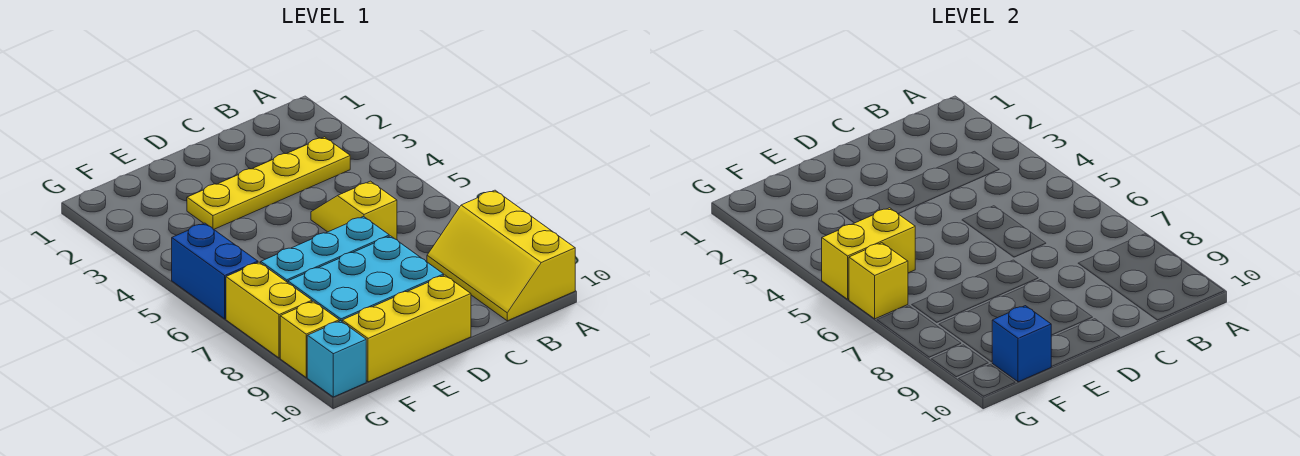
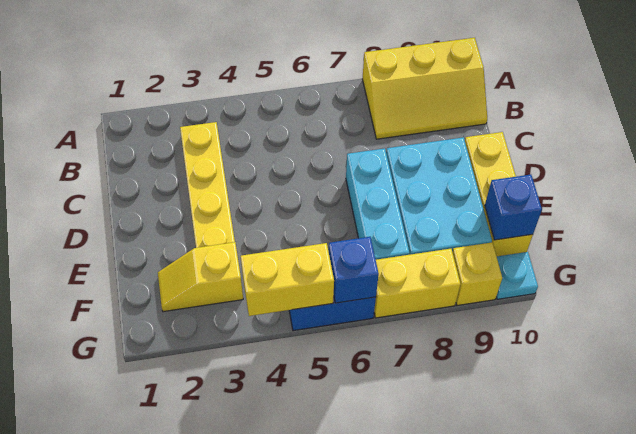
yellow 1x2 slope [311,181,397,240] -> yellow 1x2 slope moved to [158,242,243,312]
yellow 1x2 brick [822,208,915,299] -> yellow 1x2 brick turned to [241,243,334,316]
yellow 1x1 brick [849,243,908,319] -> blue 1x1 brick [329,237,379,303]
cyan 1x1 brick [307,321,366,397] -> cyan 1x1 plate [496,252,538,299]

